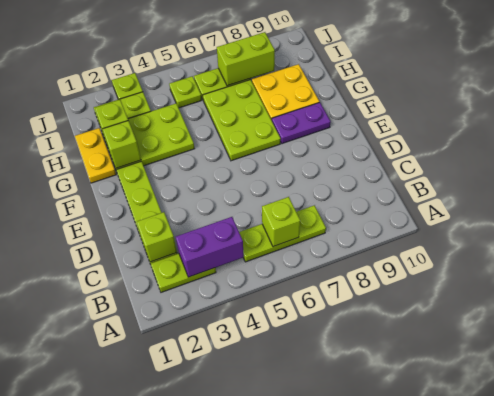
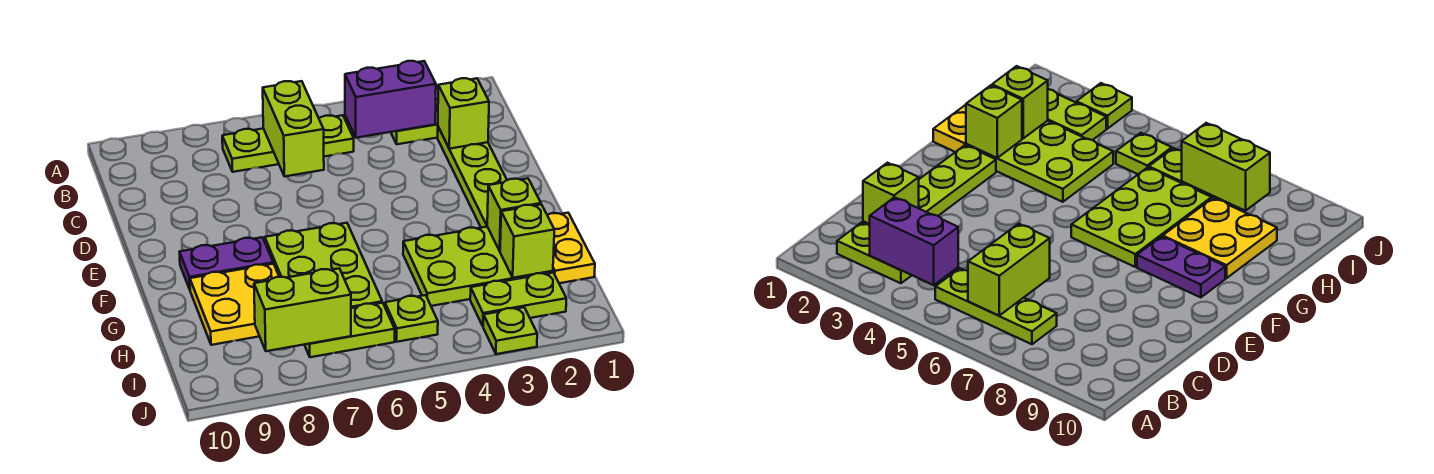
lime 1x1 brick [262,197,300,247] -> lime 1x2 brick [263,81,324,176]

